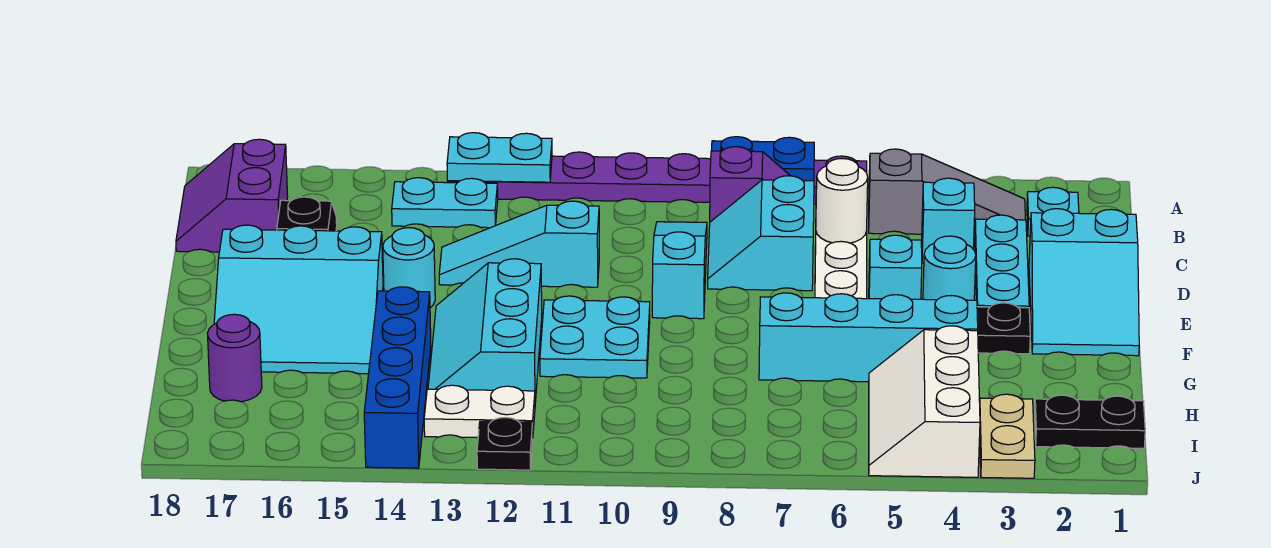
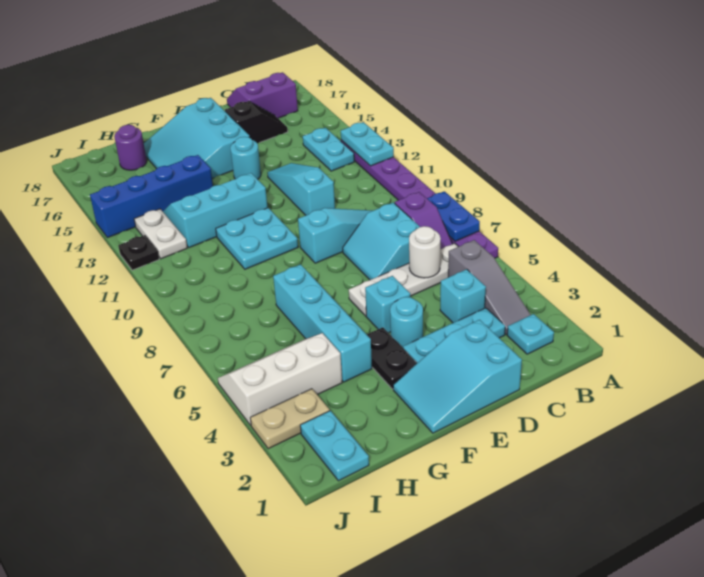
cyan 2x2 slope [708,176,814,291] -> cyan 2x2 slope turned to [343,203,420,280]
black 1x2 plate [1035,395,1145,448] -> cyan 1x2 plate [300,411,369,481]

